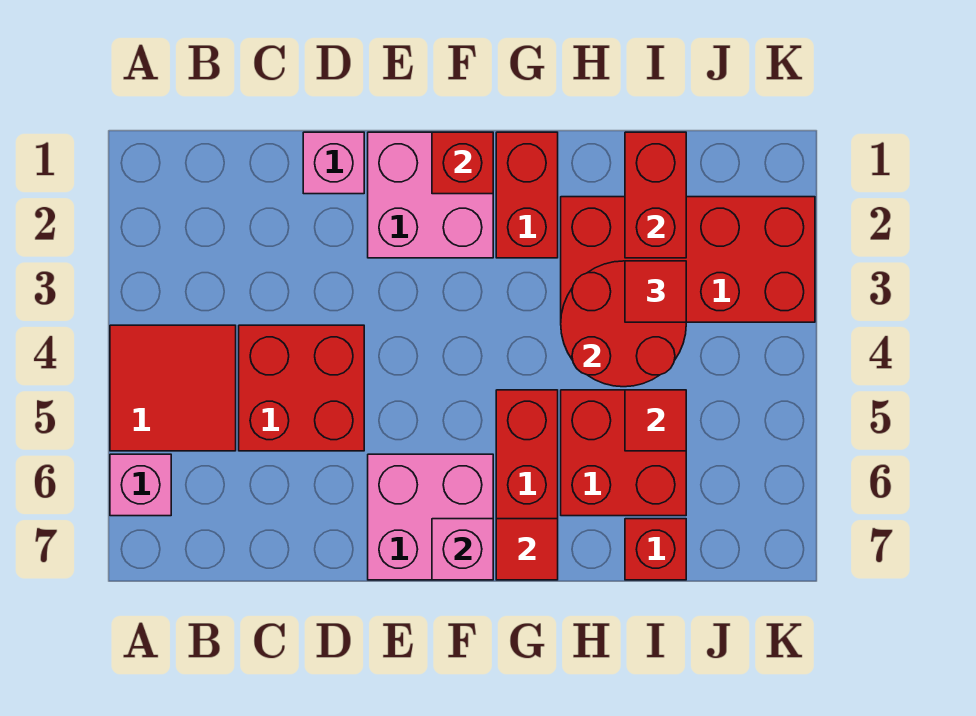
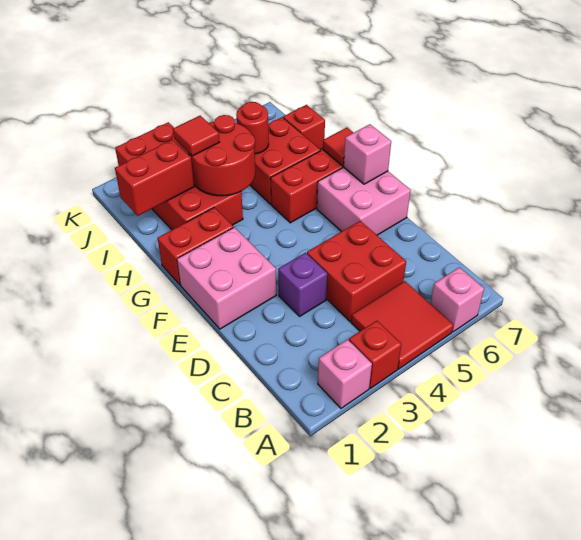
pink 1x1 brick [303,132,364,194] -> pink 1x1 brick moved to [318,340,372,408]
none -> purple 1x1 brick [278,253,327,317]
red 1x1 brick [432,132,493,194] -> red 1x1 brick moved to [349,321,401,388]
red 1x1 tile [625,390,686,451] -> red 1x1 round brick [236,102,269,154]

